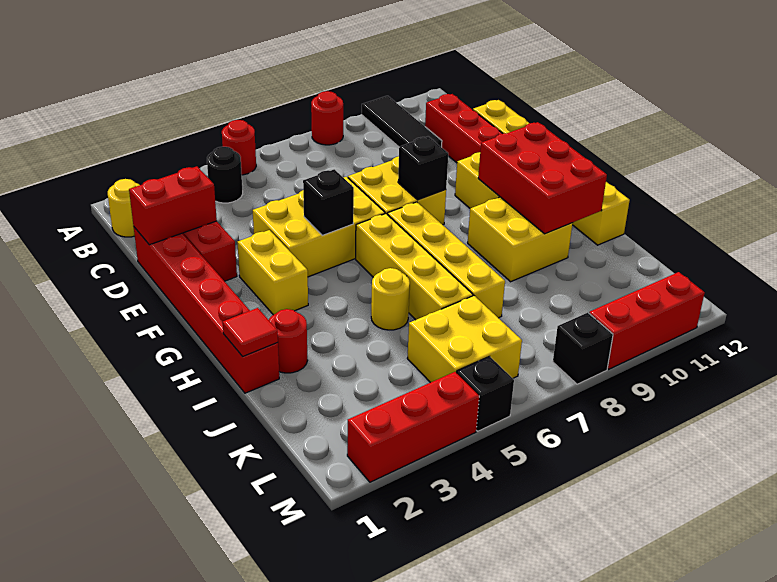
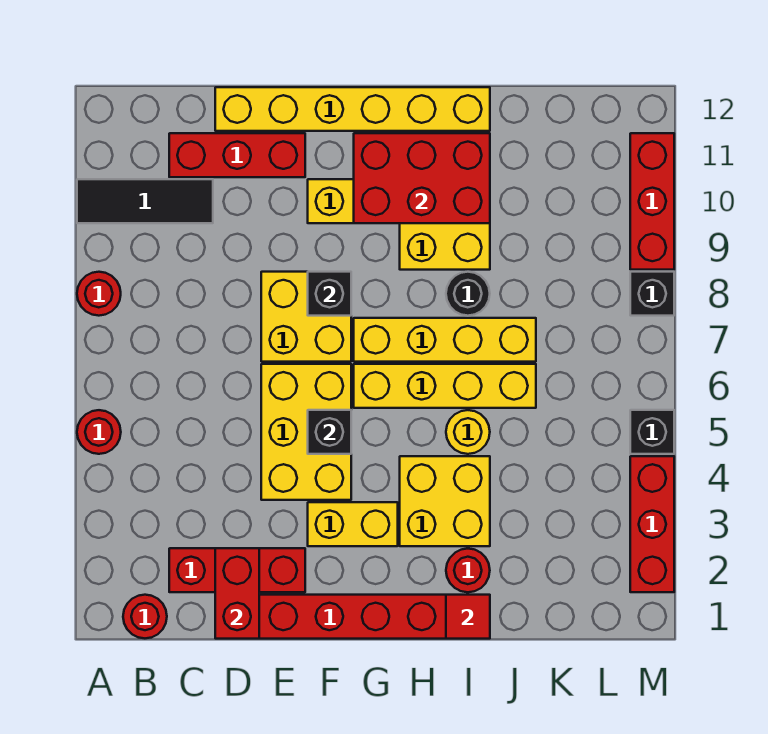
yellow 1x1 round brick [108,179,139,237] -> red 1x1 round brick [123,595,167,638]
black 1x1 round brick [207,147,243,203] -> black 1x1 round brick moved to [446,272,490,316]
yellow 2x2 brick [407,296,522,383] -> yellow 2x2 brick moved to [400,456,490,546]

